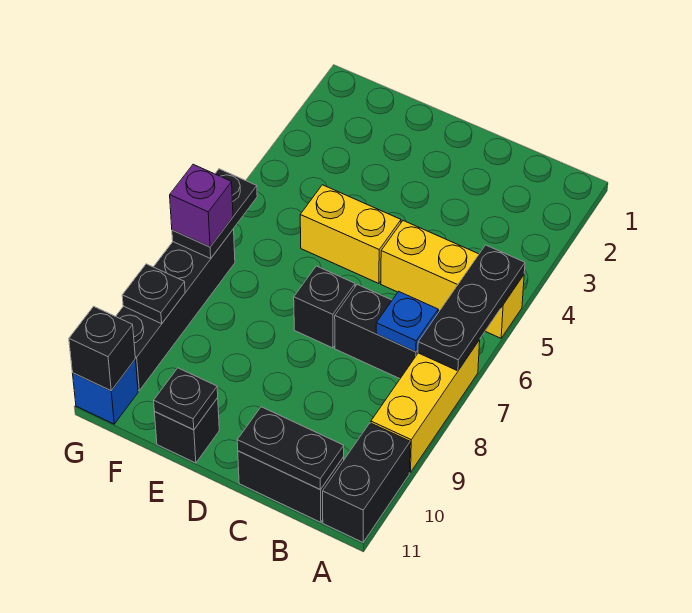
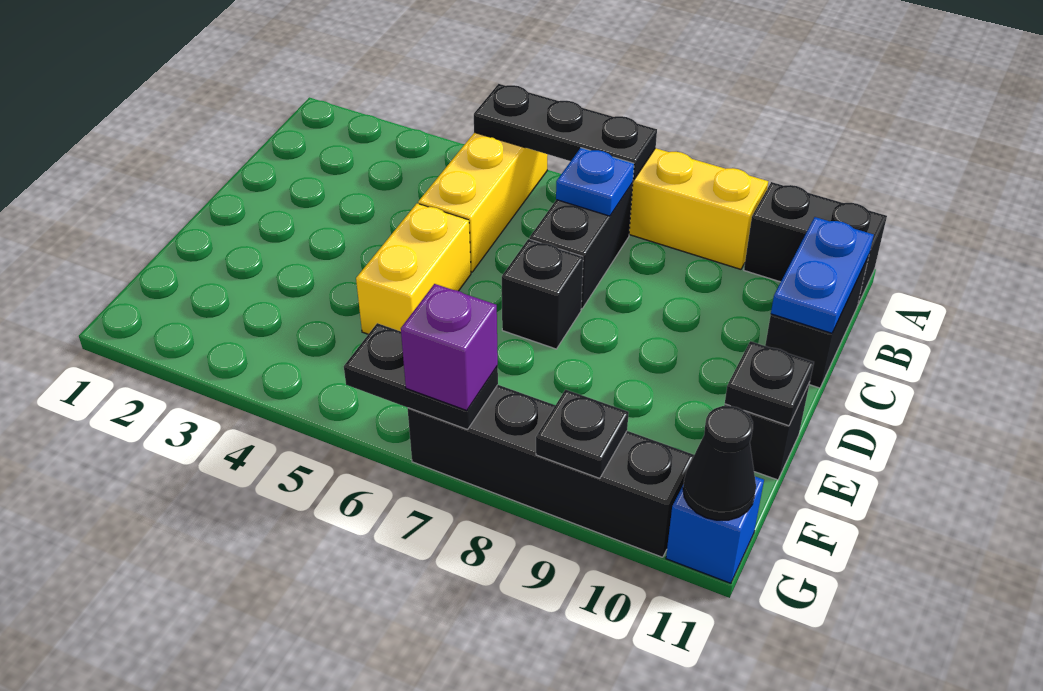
black 1x2 plate [237,407,344,490] -> blue 1x2 plate [771,217,874,333]
black 1x1 brick [69,306,135,391] -> black 1x1 cone [683,406,756,520]

